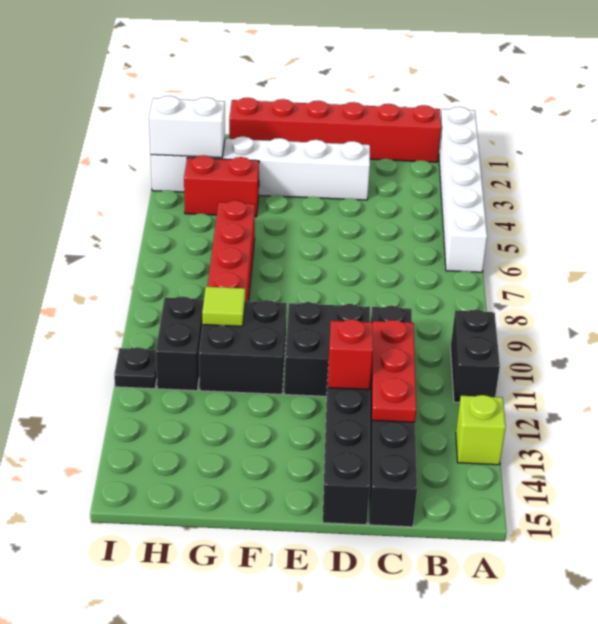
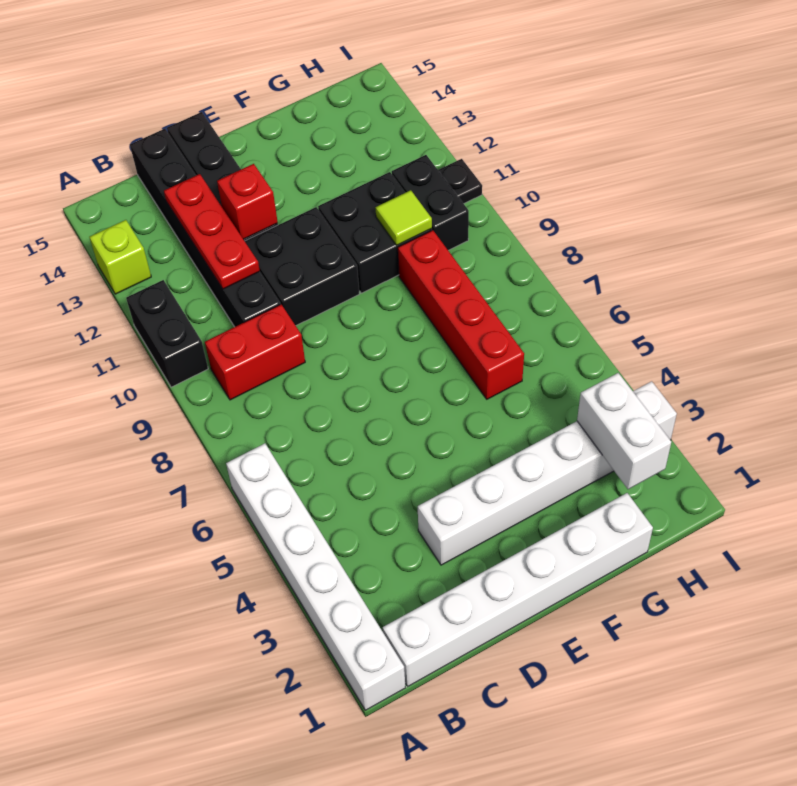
red 1x6 brick [229,98,441,162] -> white 1x6 brick [383,493,653,686]
red 1x2 brick [184,155,259,217] -> red 1x2 brick moved to [205,305,305,400]
white 1x2 brick [149,96,225,158] -> white 1x2 brick turned to [577,373,671,489]

